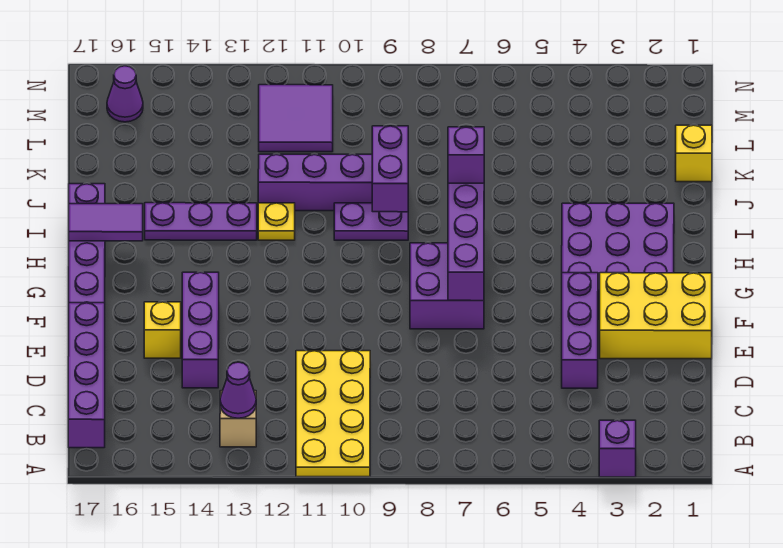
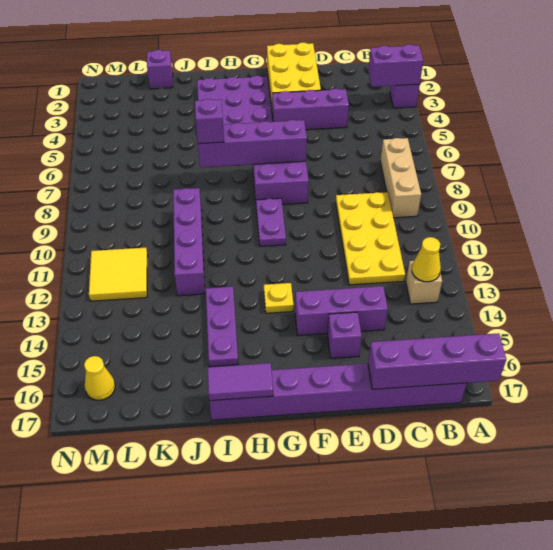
yellow 2x4 plate [296,351,370,477] -> yellow 2x4 plate turned to [336,192,405,285]
none -> tan 1x3 brick [380,138,421,218]
purple 1x1 cone [220,362,256,418] -> yellow 1x1 cone [412,237,441,282]
yellow 1x1 brick [144,302,181,358] -> purple 1x1 brick [327,312,362,358]
purple 1x2 tile [69,204,143,241] -> purple 1x2 tile turned to [208,363,273,401]
purple 1x2 plate [334,203,408,240] -> purple 1x2 plate moved to [256,198,286,247]
purple 1x2 brick [372,126,408,212] -> purple 1x2 brick moved to [368,44,423,87]
yellow 1x1 plate [258,203,295,240] -> yellow 1x1 plate moved to [264,283,294,313]
yellow 1x1 brick [676,125,712,182] -> purple 1x1 brick [147,50,173,89]
purple 2x2 tile [259,85,333,152] -> yellow 2x2 tile [89,248,148,301]
purple 1x1 cone [107,66,143,122] -> yellow 1x1 cone [84,356,115,400]

